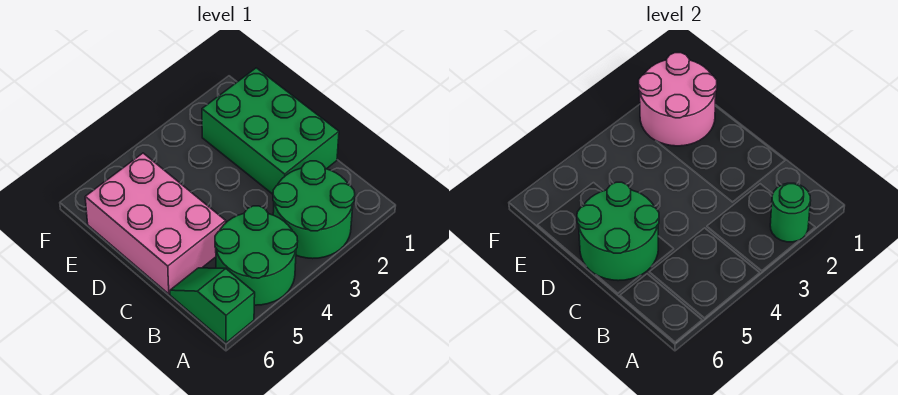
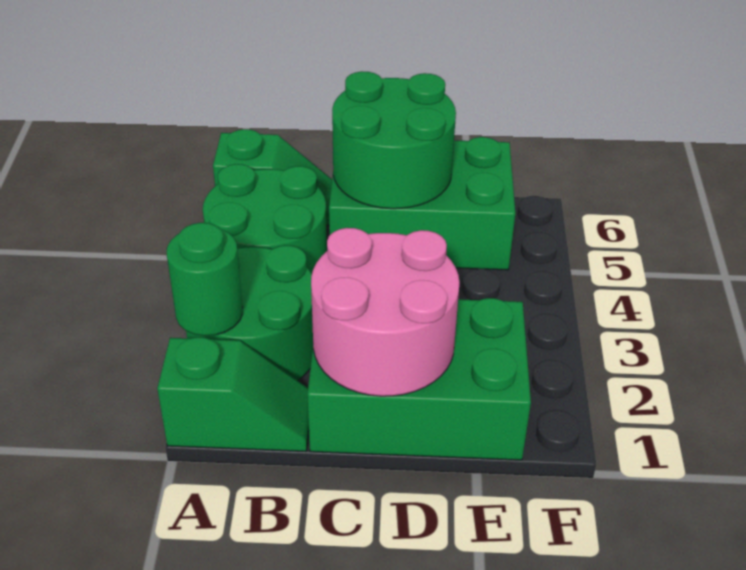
none -> green 1x2 slope [157,337,309,451]
pink 2x3 brick [85,153,226,294] -> green 2x3 brick [329,137,515,270]
pink 2x2 round brick [639,53,717,146] -> pink 2x2 round brick moved to [311,228,460,396]

